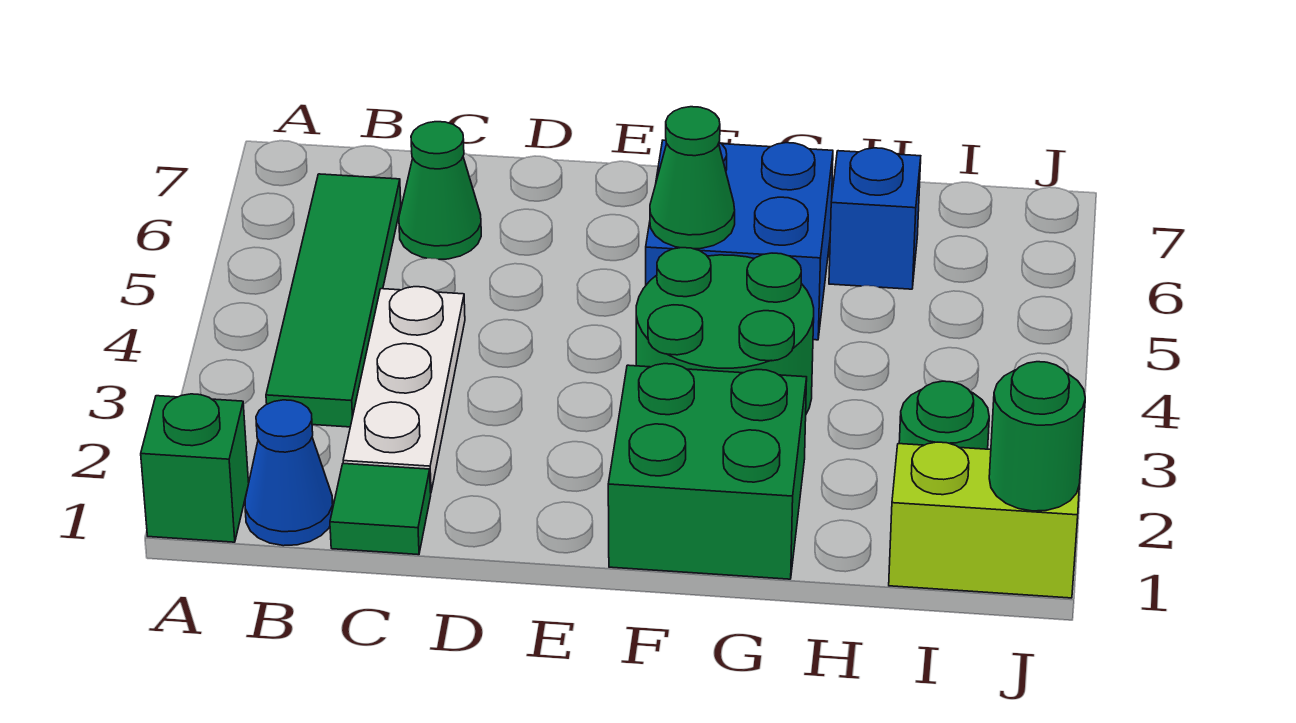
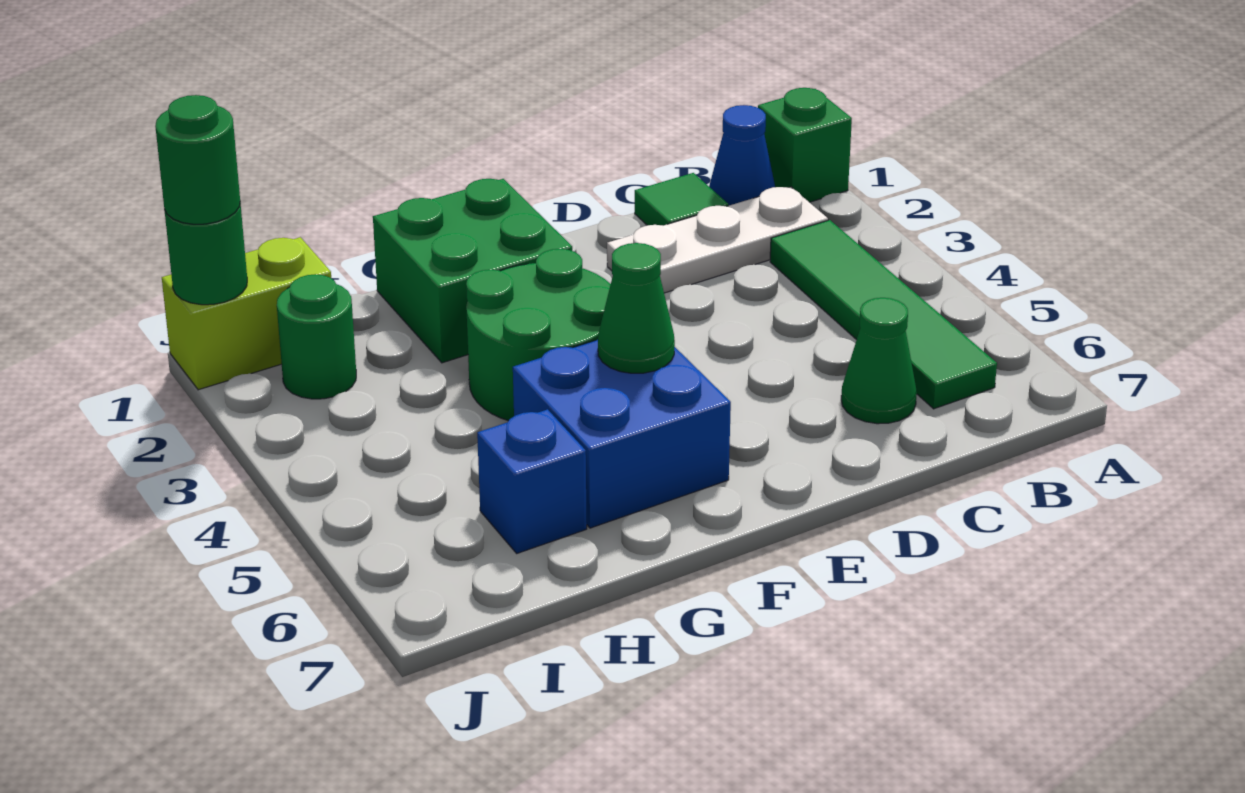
white 1x3 plate [343,287,465,492] -> white 1x3 plate turned to [607,187,828,293]
none -> green 1x1 round brick [155,95,240,224]

